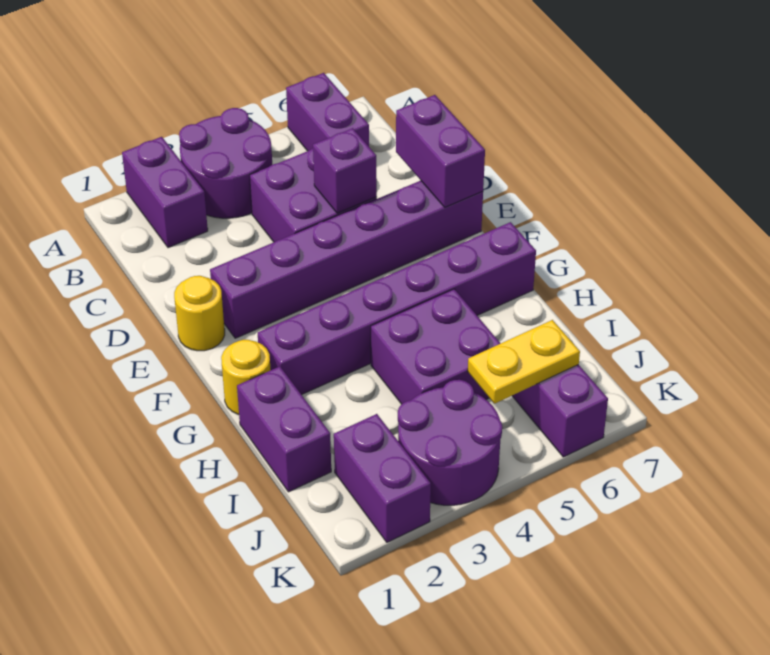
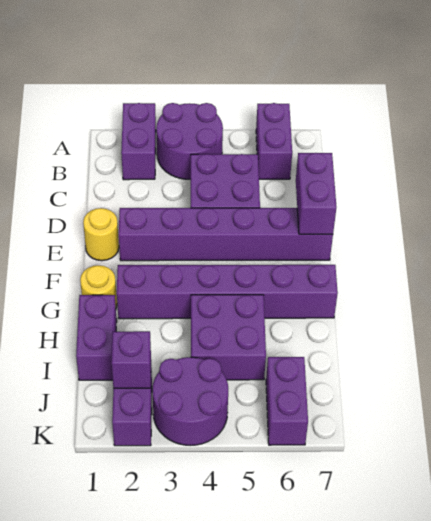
purple 1x1 brick [313,128,377,213] -> purple 1x1 brick moved to [111,331,151,388]
yellow 1x2 plate [468,320,580,404] -> none

